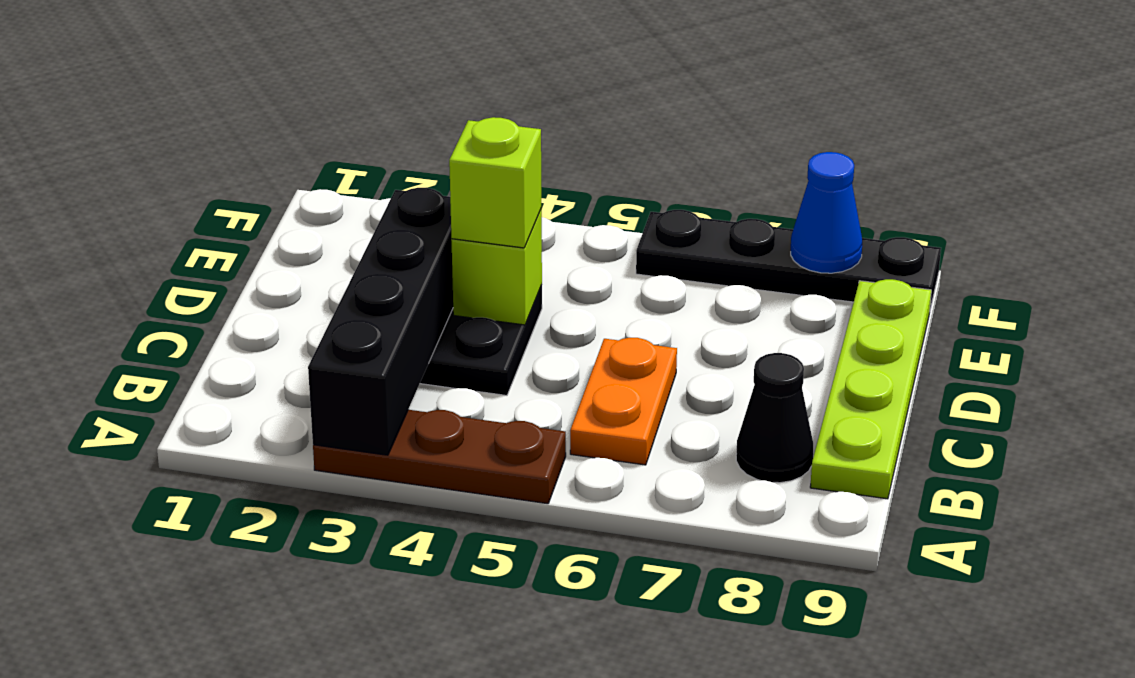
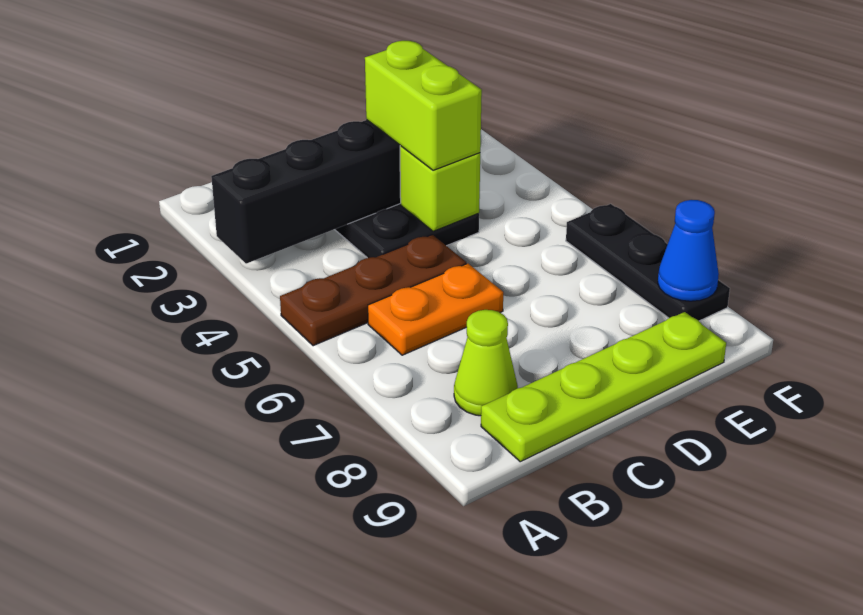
brown 1x3 plate [313,410,566,504] -> brown 1x3 plate turned to [280,235,466,346]
black 1x1 cone [736,353,813,483] -> lime 1x1 cone [454,310,518,416]
lime 1x1 brick [449,117,541,248] -> lime 1x2 brick [365,41,482,170]
black 1x4 plate [636,210,941,309] -> black 1x3 plate [566,204,730,321]

